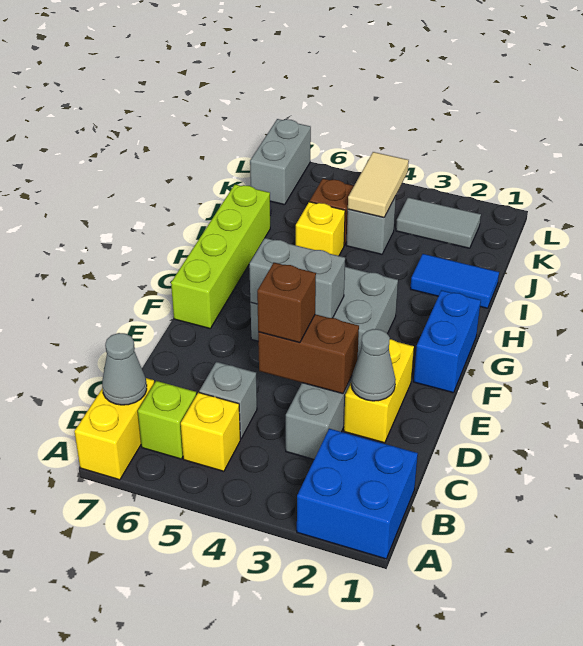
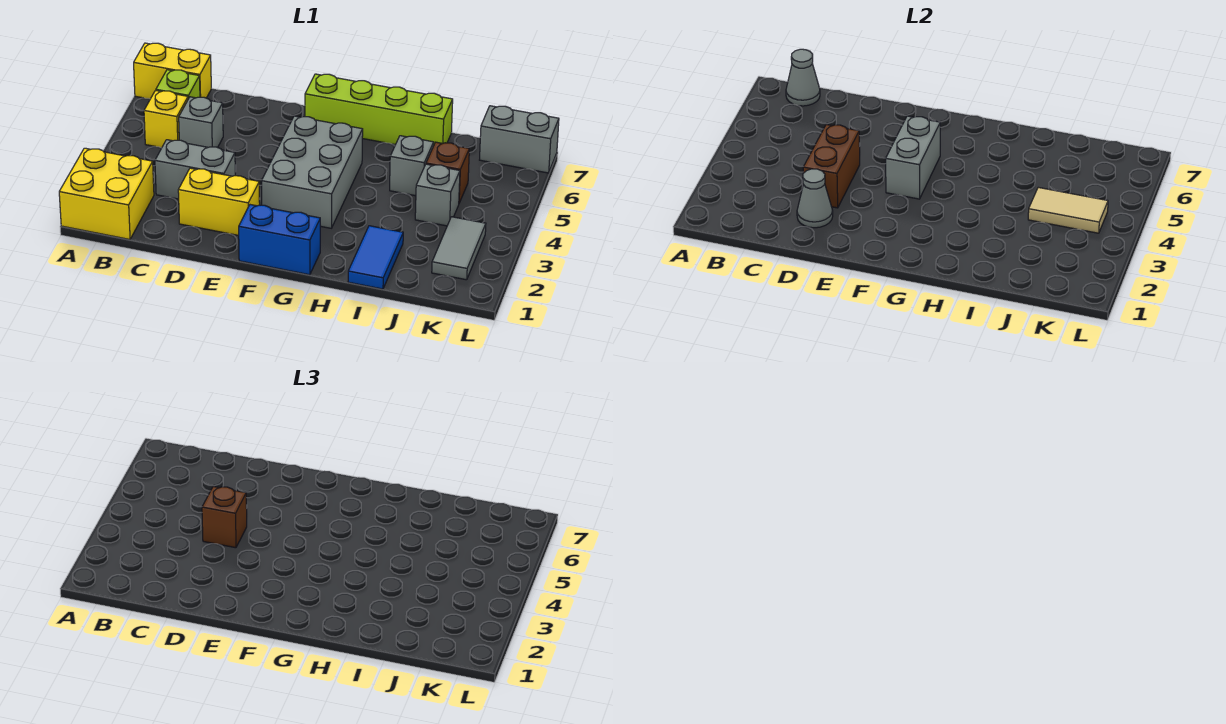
blue 2x2 brick [297,429,418,559] -> yellow 2x2 brick [59,148,154,239]
yellow 1x1 brick [296,202,345,256] -> grey 1x1 brick [390,136,434,196]

